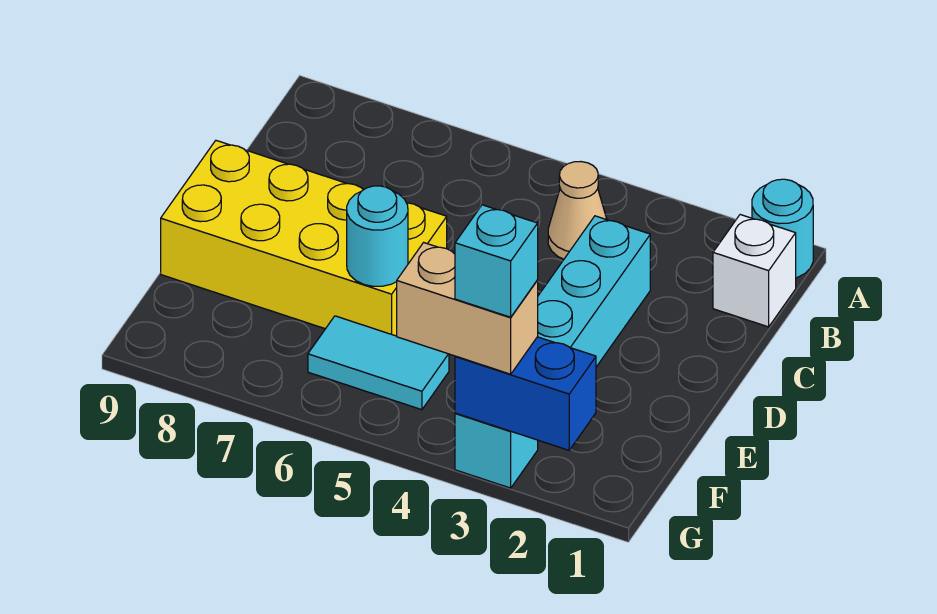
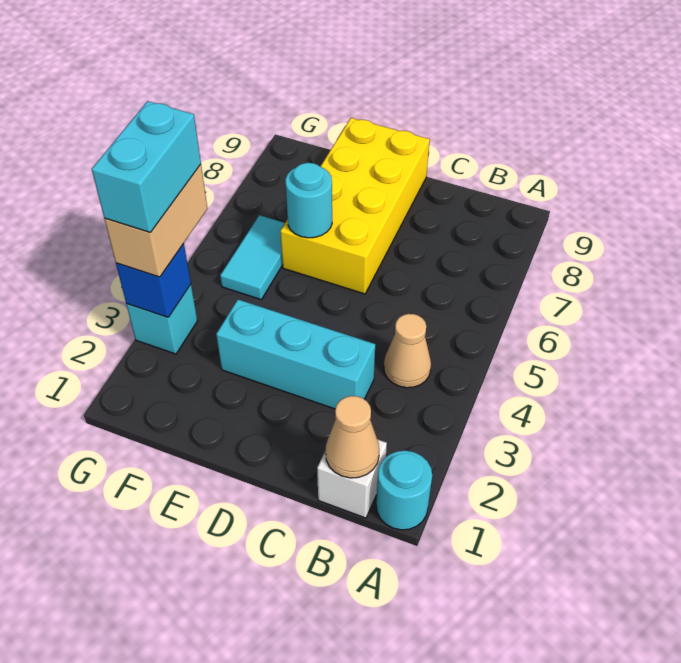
none -> tan 1x1 cone [326,396,379,478]
blue 1x2 brick [455,337,596,450] -> blue 1x1 brick [116,243,191,317]
cyan 1x1 brick [455,205,538,317] -> cyan 1x2 brick [92,101,201,233]

